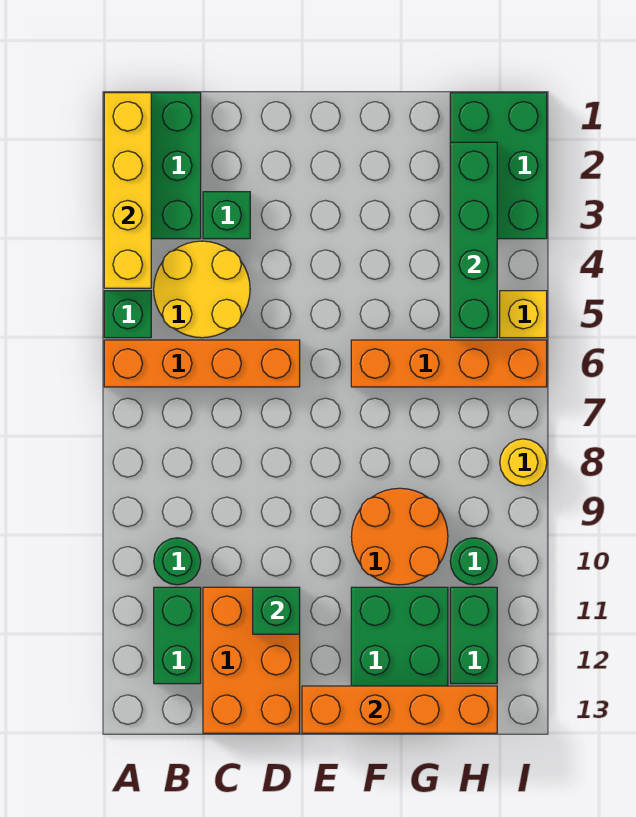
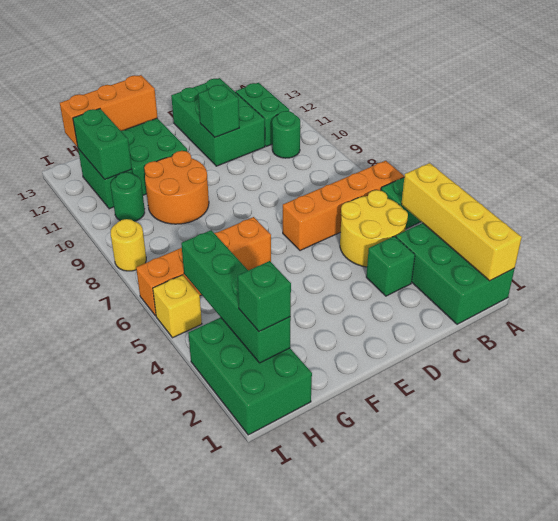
orange 2x3 brick [203,587,300,733] -> green 2x3 brick [171,78,265,166]
orange 1x4 brick [302,686,497,733] -> orange 1x3 brick [60,75,158,147]
none -> green 1x1 brick [238,261,291,332]
none -> green 1x2 brick [73,109,132,179]

